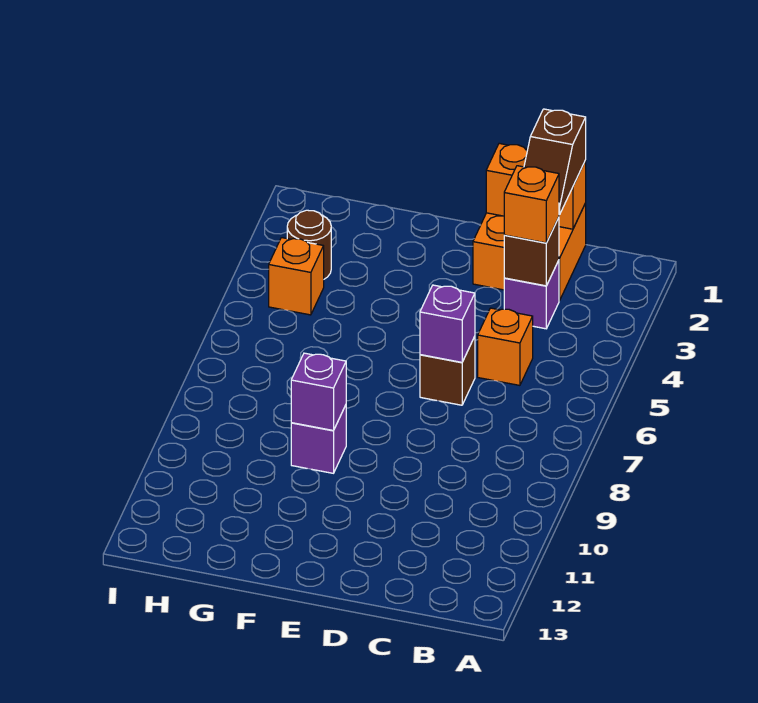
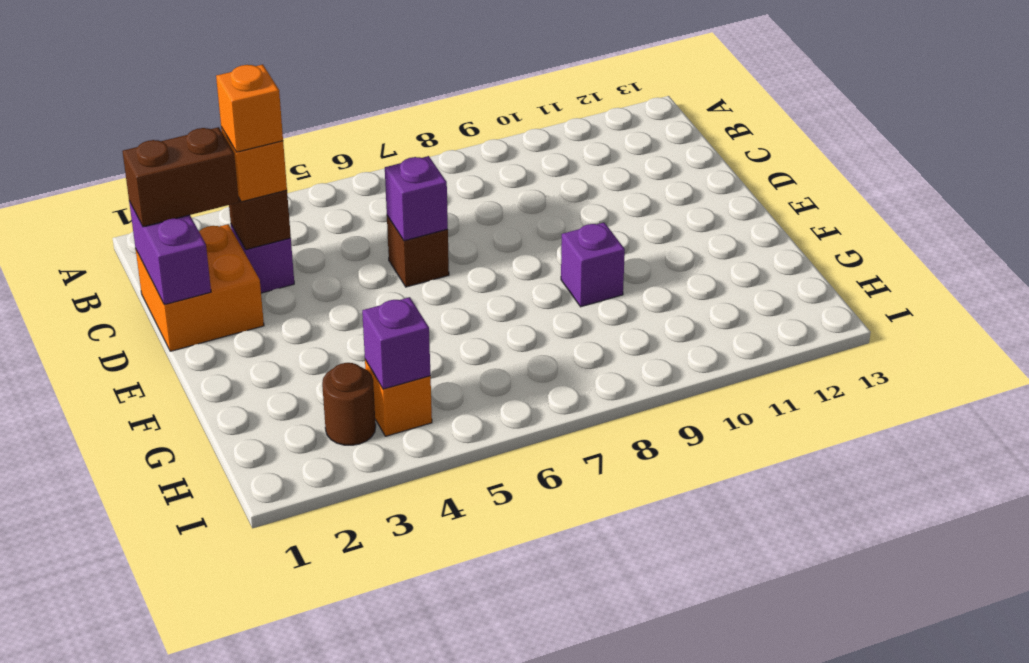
orange 1x2 brick [486,143,586,229] -> purple 1x2 brick [129,201,211,305]
brown 1x2 slope [524,109,586,215] -> brown 1x2 brick [123,127,239,227]
orange 1x1 brick [478,308,533,385] -> orange 1x1 brick moved to [216,65,283,152]
purple 1x1 brick [291,353,346,431] -> purple 1x1 brick moved to [362,297,431,389]

